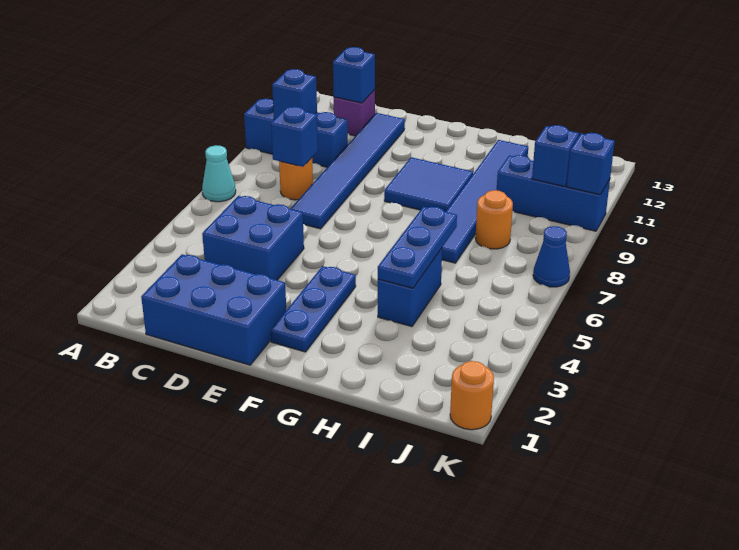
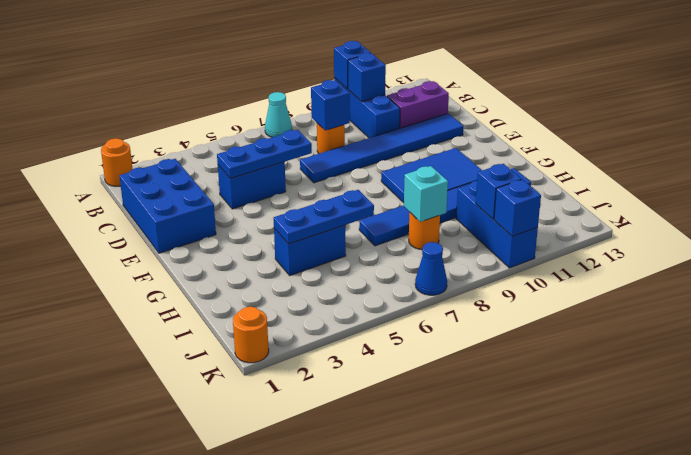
none -> orange 1x1 round brick [101,138,133,186]
blue 2x2 brick [202,196,304,280] -> blue 1x2 brick [218,162,286,209]
purple 1x1 brick [334,90,375,136] -> purple 1x2 brick [387,81,449,128]
blue 1x1 brick [333,47,375,103] -> blue 1x1 brick moved to [334,41,371,89]
blue 1x3 plate [271,266,356,352] -> blue 1x3 plate moved to [217,130,312,178]
blue 2x2 tile [384,157,473,212] -> blue 2x3 tile [381,148,482,203]
none -> cyan 1x1 brick [404,166,448,222]

